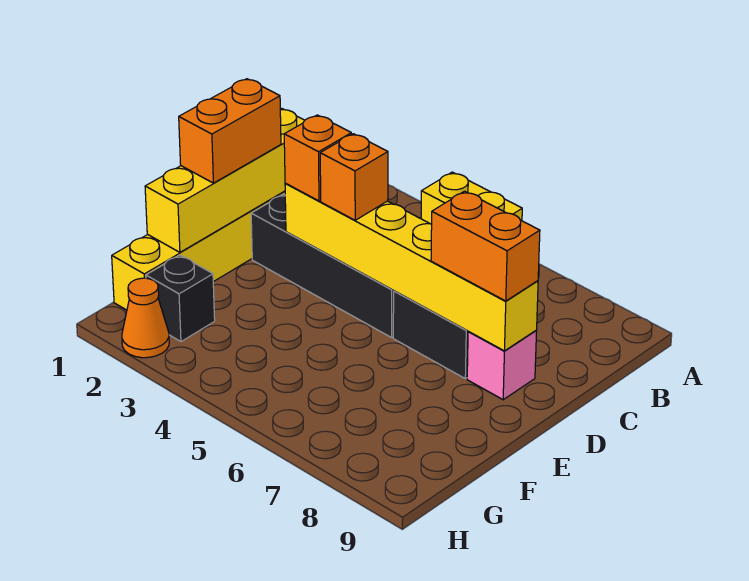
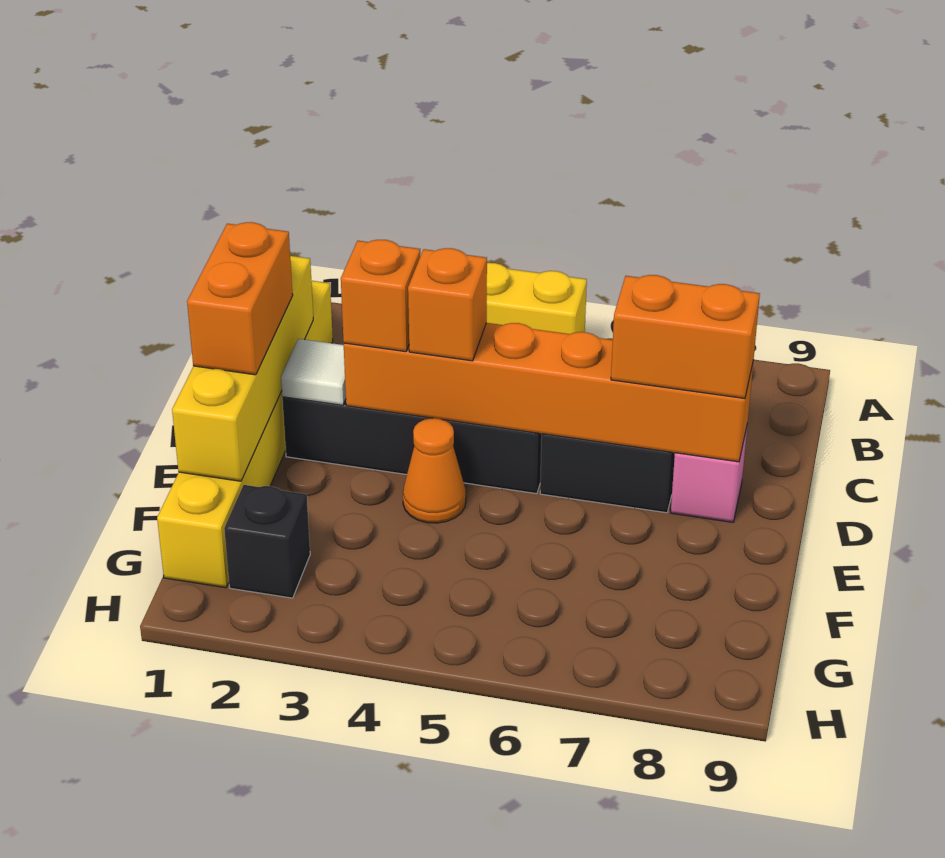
none -> white 1x1 tile [281,339,346,405]
yellow 1x6 brick [285,183,538,351] -> orange 1x6 brick [344,323,753,462]
orange 1x1 cone [122,278,169,358] -> orange 1x1 cone moved to [403,418,466,523]

